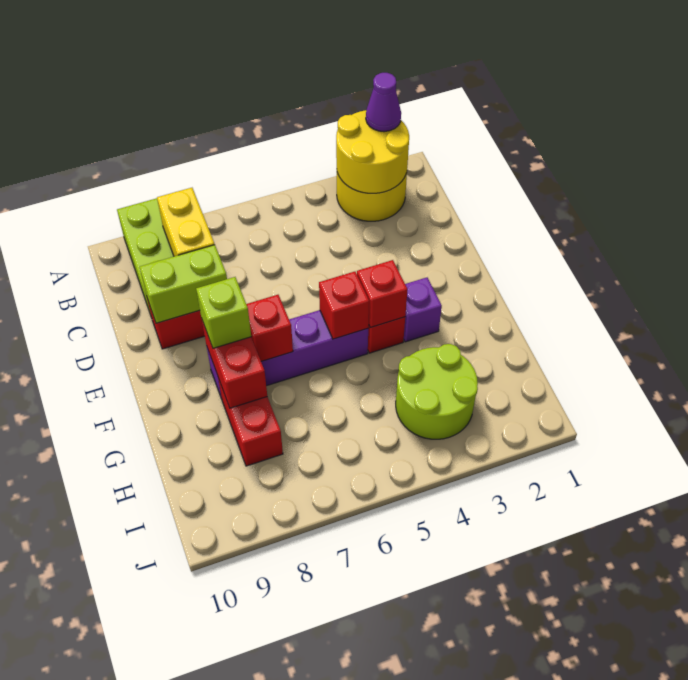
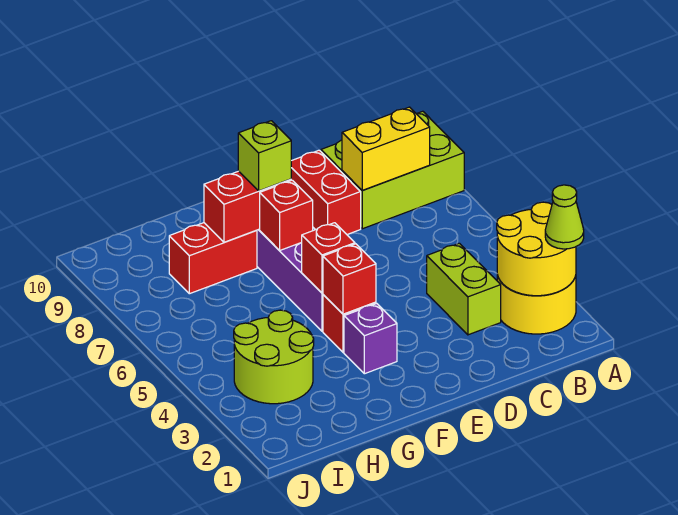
purple 1x1 cone [366,73,401,132] -> lime 1x1 cone [545,185,584,249]
lime 1x2 brick [140,245,227,323] -> lime 1x2 brick moved to [427,243,501,335]

